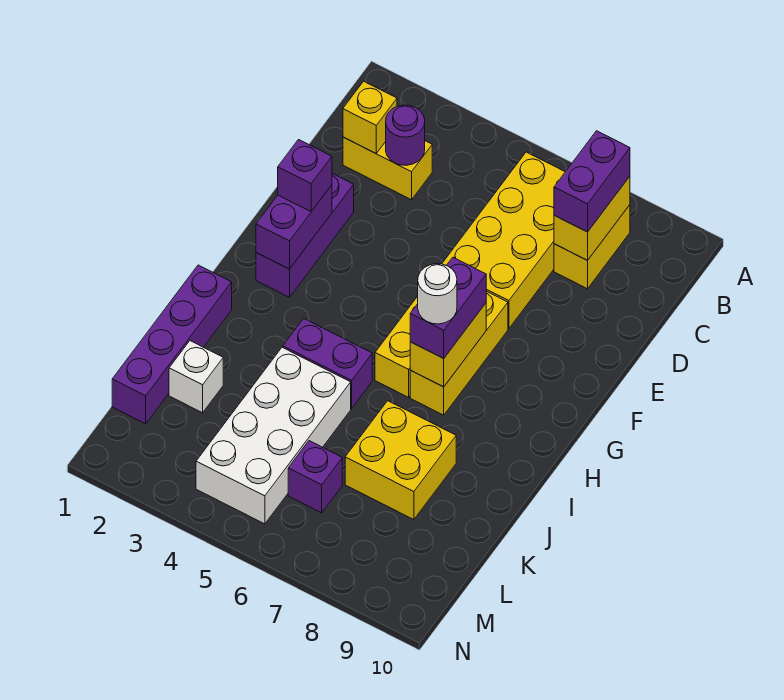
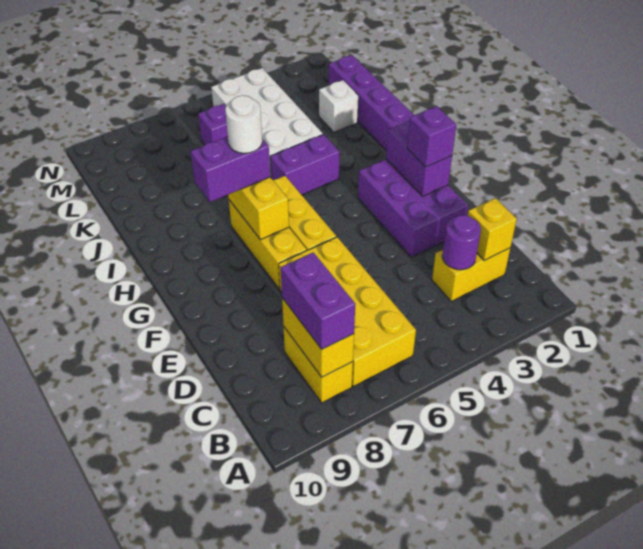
purple 1x3 brick [256,174,354,297] -> purple 2x3 brick [358,159,468,257]
purple 1x2 brick [410,258,486,358] -> purple 1x2 brick turned to [191,136,270,202]
yellow 2x2 brick [345,401,456,520] -> none

